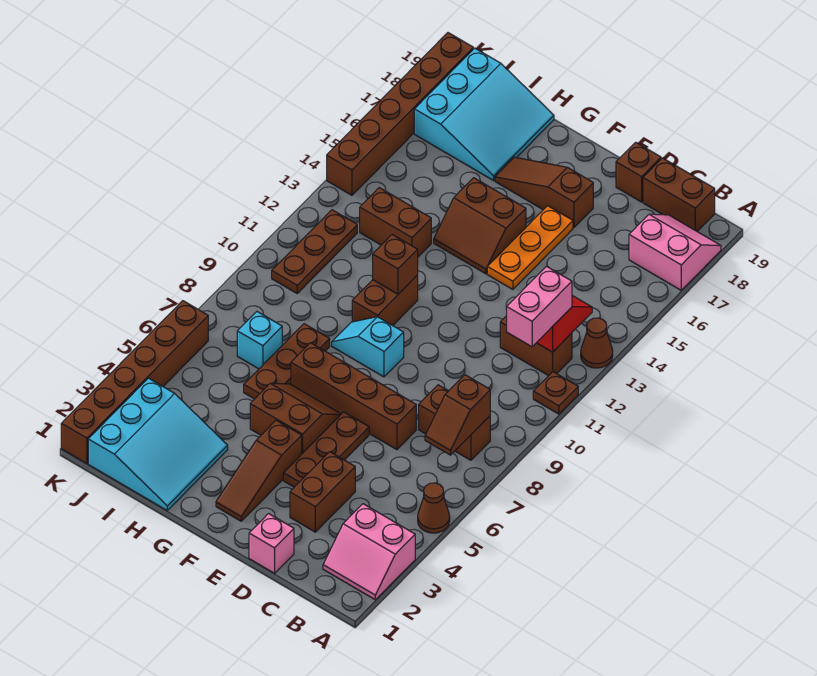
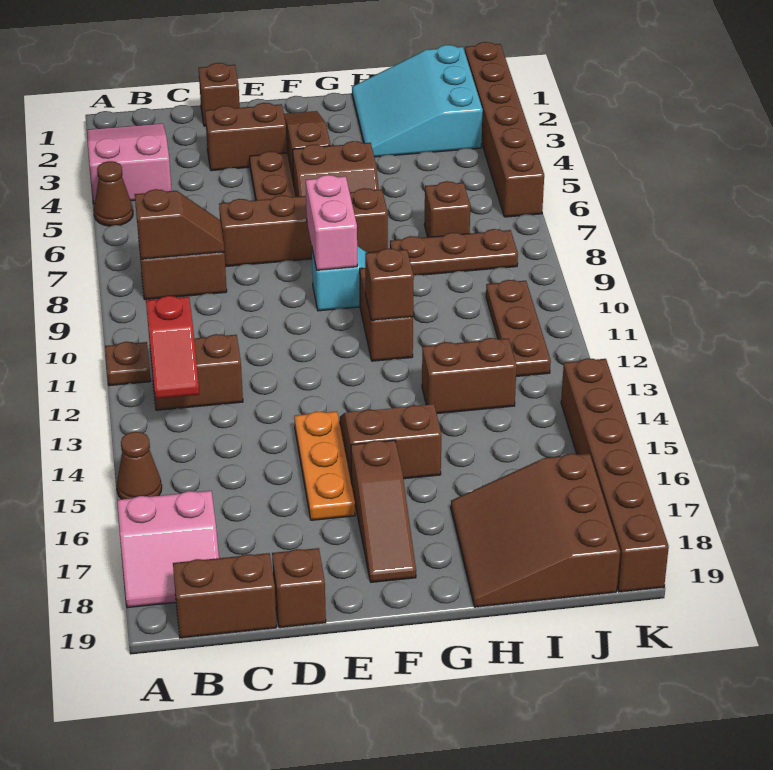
pink 2x2 slope [323,504,415,600] -> pink 2x3 slope [87,124,172,204]
brown 1x1 cone [581,318,613,368] -> brown 1x1 cone moved to [117,432,162,499]
brown 1x2 slope [425,375,490,455] -> brown 1x2 slope turned to [135,189,224,259]
pink 1x2 brick [507,266,572,347] -> pink 1x2 brick moved to [306,175,357,270]
pink 1x1 brick [249,514,294,573] -> brown 1x1 brick [199,63,240,126]
brown 1x2 brick [290,452,355,532] -> brown 1x2 brick turned to [205,103,287,171]
brown 1x3 slope [495,157,593,228] -> brown 1x3 slope turned to [351,440,416,582]
brown 1x3 plate [244,324,330,399] -> brown 1x3 plate turned to [390,229,518,275]
cyan 3x3 slope [414,48,554,181] -> brown 3x3 slope [451,453,620,607]
cyan 1x1 brick [237,312,282,369] -> brown 1x1 brick [424,181,470,237]

